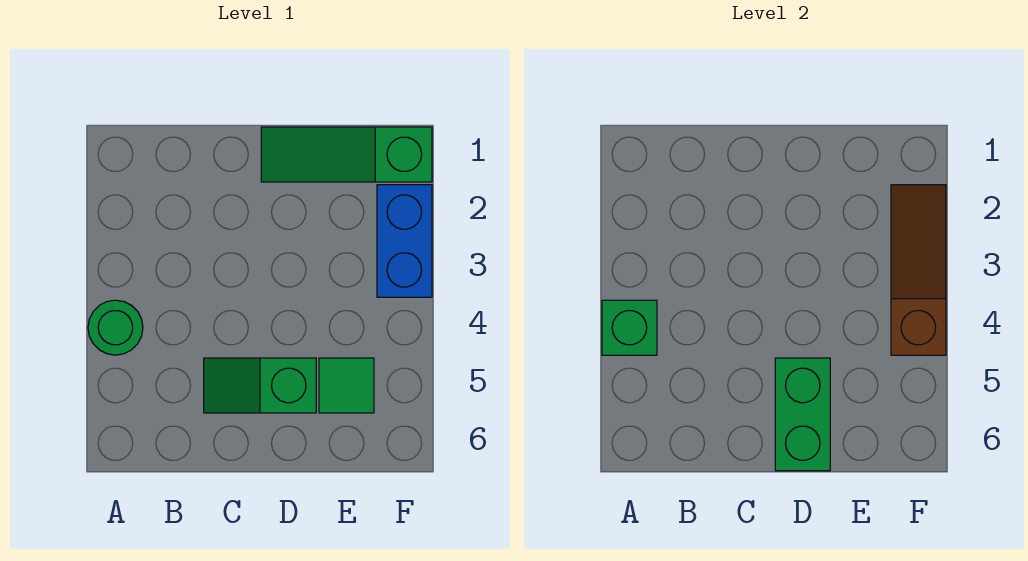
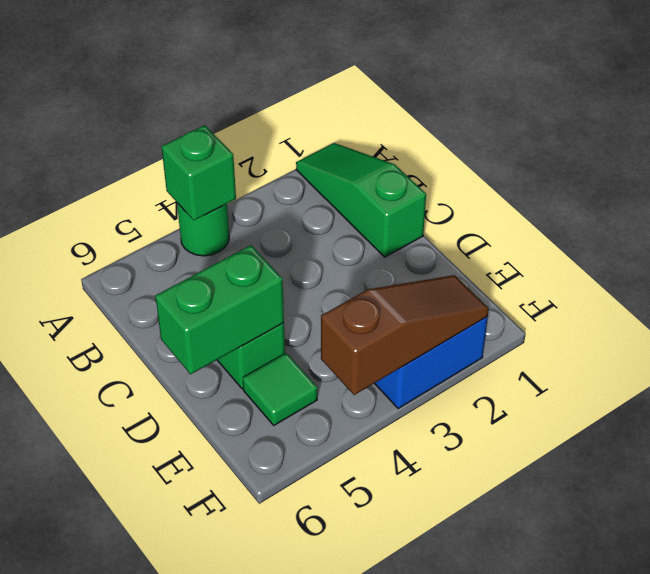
green 1x3 slope [261,127,432,182] -> green 1x3 slope moved to [296,143,426,257]

